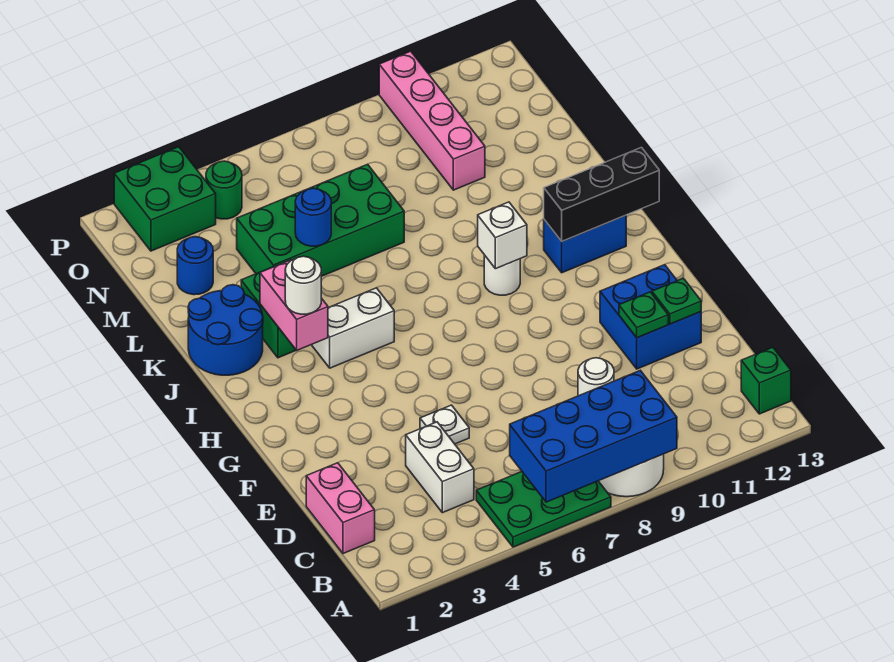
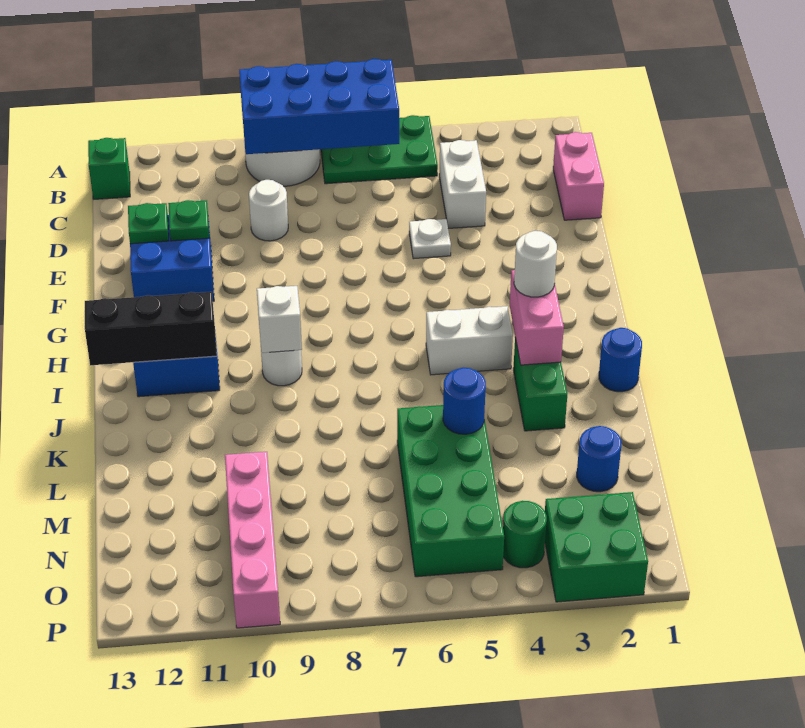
blue 2x2 round brick [188,285,263,375] -> blue 1x1 round brick [599,328,642,392]
green 2x4 brick [237,164,404,276] -> green 2x4 brick turned to [397,405,504,577]

